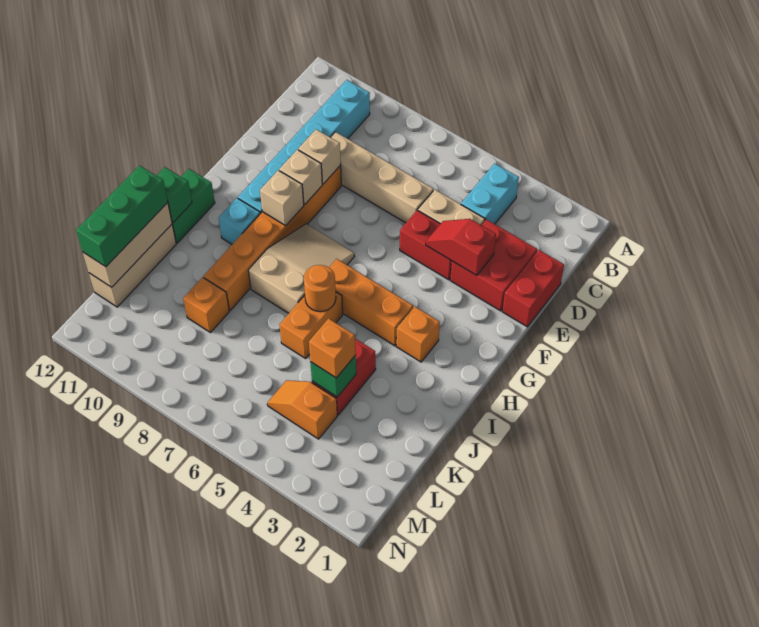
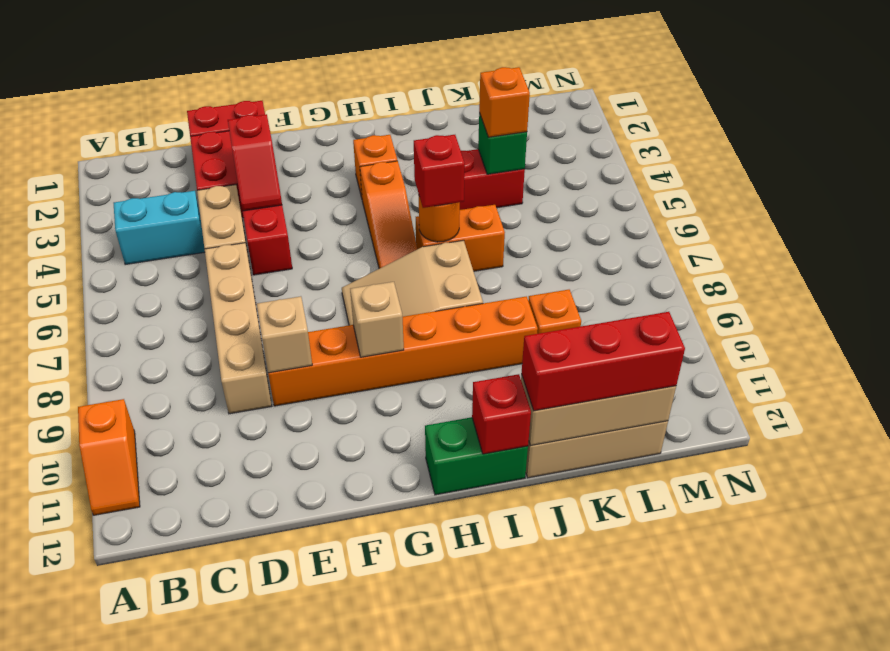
cyan 1x6 brick [238,80,370,214] -> none
tan 1x1 brick [279,150,322,205] -> none
orange 1x3 brick [329,259,413,346] -> orange 1x3 slope [360,161,417,269]
cyan 1x1 brick [219,198,260,244] -> none
none -> red 1x1 brick [414,135,465,208]
green 1x1 brick [157,167,192,222] -> red 1x1 brick [472,374,531,454]
green 1x3 brick [76,165,168,267] -> red 1x3 brick [521,312,685,411]
orange 1x2 slope [267,380,337,439] -> orange 1x2 slope moved to [78,399,140,515]

